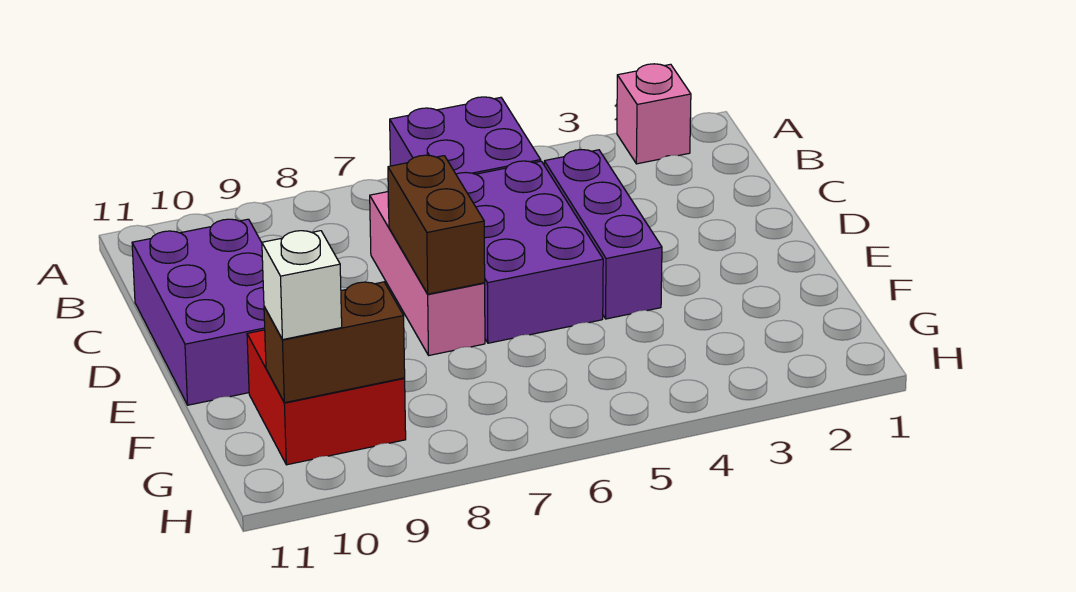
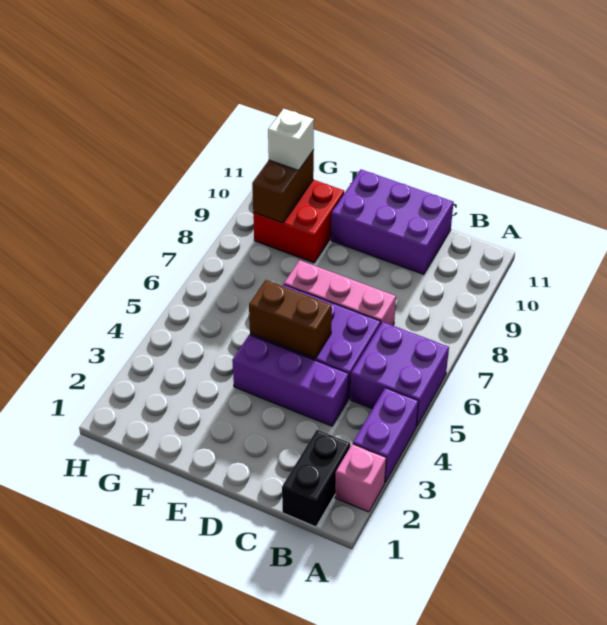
none -> purple 1x2 brick [353,388,419,482]
none -> black 1x2 brick [282,430,350,527]
brown 1x2 brick [388,155,485,294] -> brown 1x2 brick moved to [249,280,332,358]

